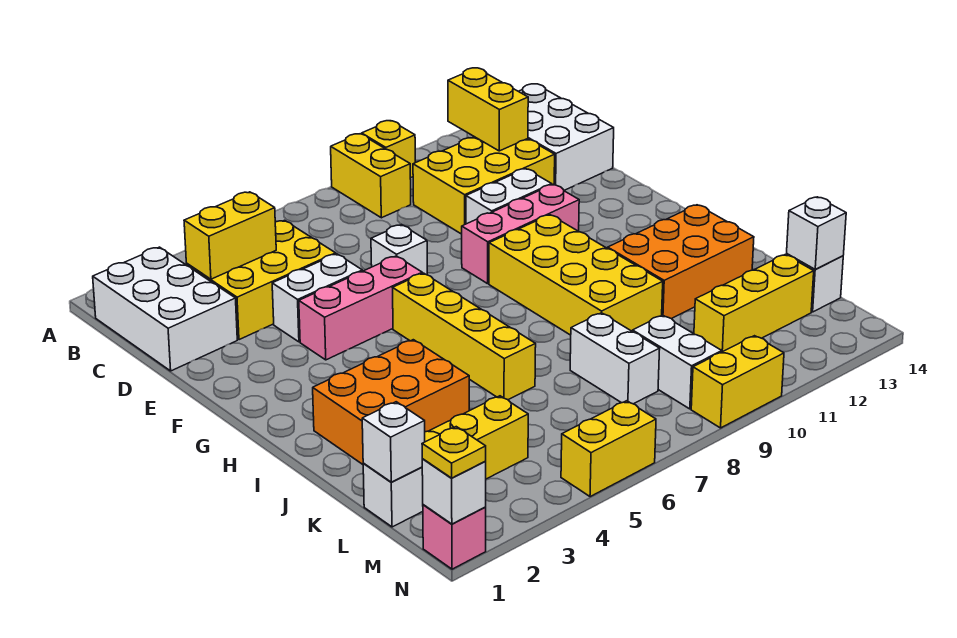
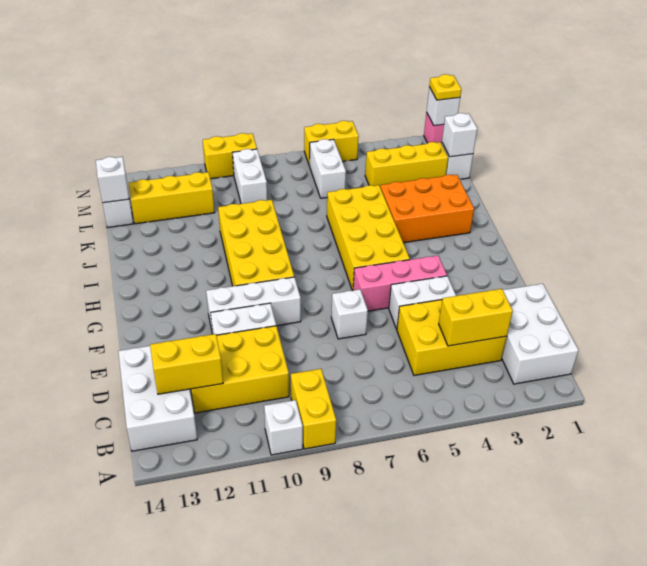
yellow 1x1 brick [362,121,415,178] -> white 1x1 brick [264,400,303,455]
yellow 1x2 brick [448,68,528,151] -> yellow 1x2 brick turned to [150,334,223,394]
pink 1x3 brick [462,185,579,284] -> white 1x3 brick [206,277,301,330]
yellow 1x4 brick [393,273,536,400] -> yellow 2x4 brick [327,185,410,290]
orange 2x3 brick [608,205,754,319] -> none
white 1x2 brick [570,313,660,404] -> white 1x2 brick moved to [309,139,346,198]

